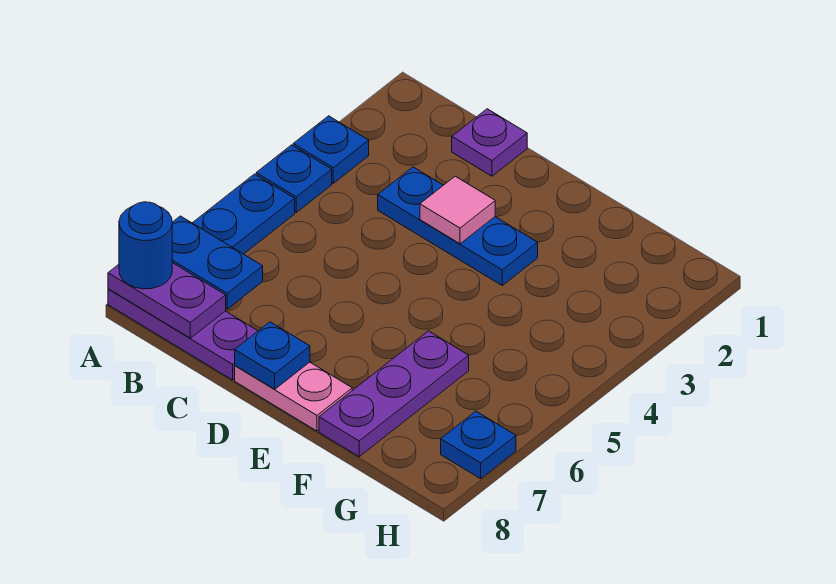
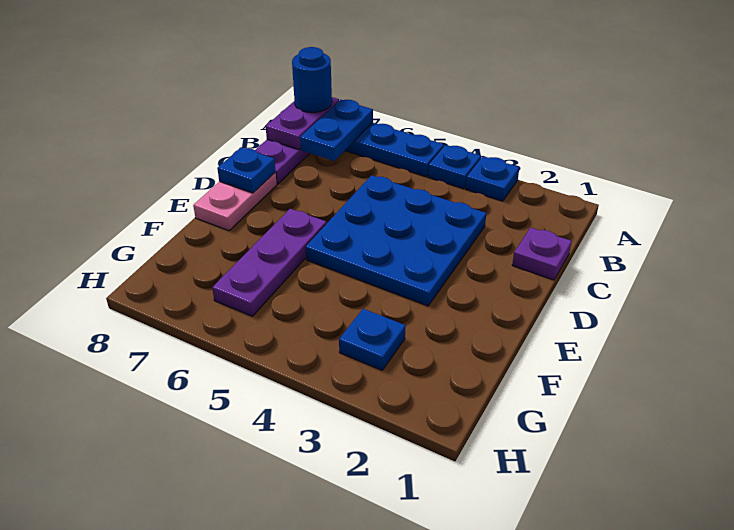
blue 1x3 plate [378,167,538,285] -> blue 3x3 plate [306,175,486,306]
pink 1x1 tile [420,176,495,244] -> none
purple 1x3 plate [319,331,469,456] -> purple 1x3 plate turned to [212,209,326,316]
blue 1x1 plate [441,411,516,479] -> blue 1x1 plate moved to [339,309,406,370]

